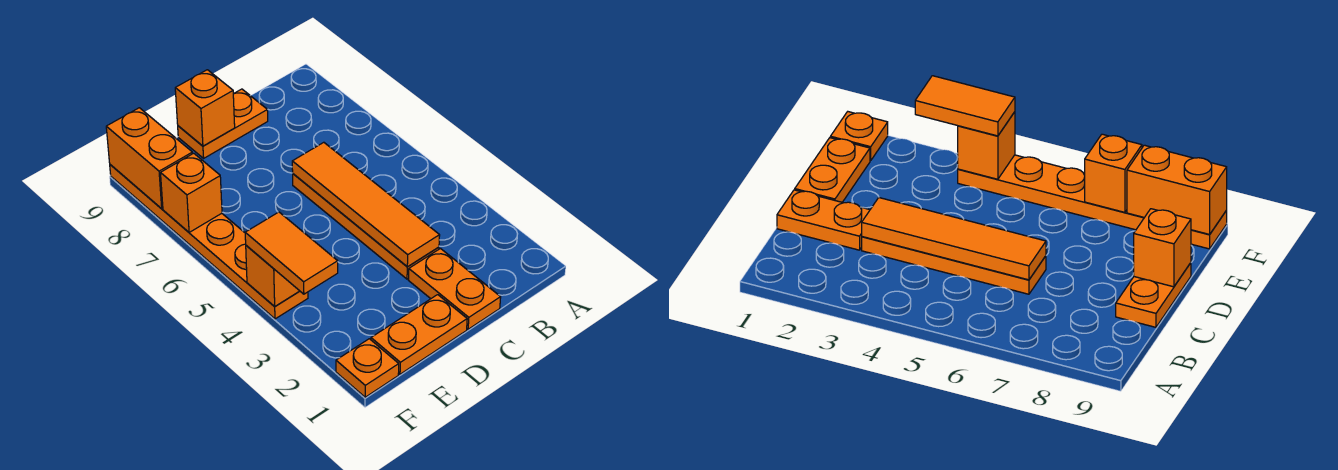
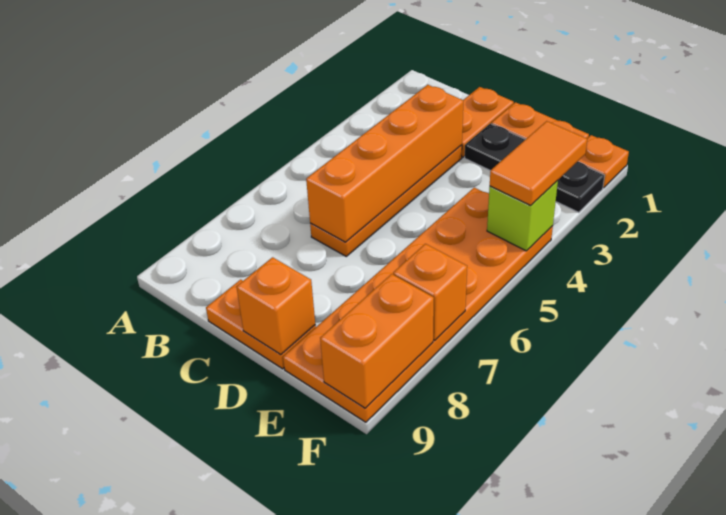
orange 1x4 tile [292,142,440,267] -> orange 1x4 brick [306,85,463,242]
none -> black 1x3 plate [465,124,605,212]
orange 1x6 plate [110,165,308,319] -> orange 2x6 plate [283,188,553,422]
orange 1x1 brick [246,245,299,307] -> lime 1x1 brick [487,180,558,251]

